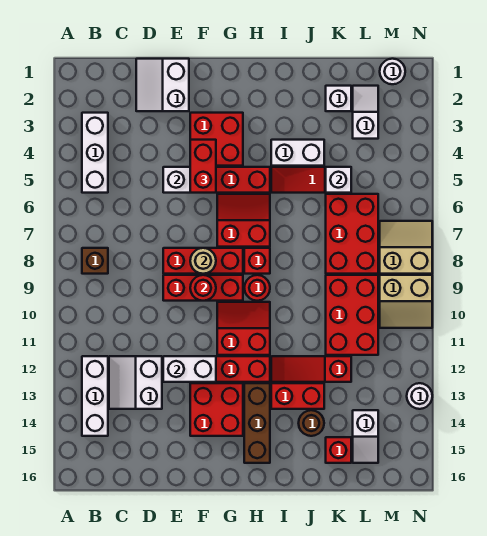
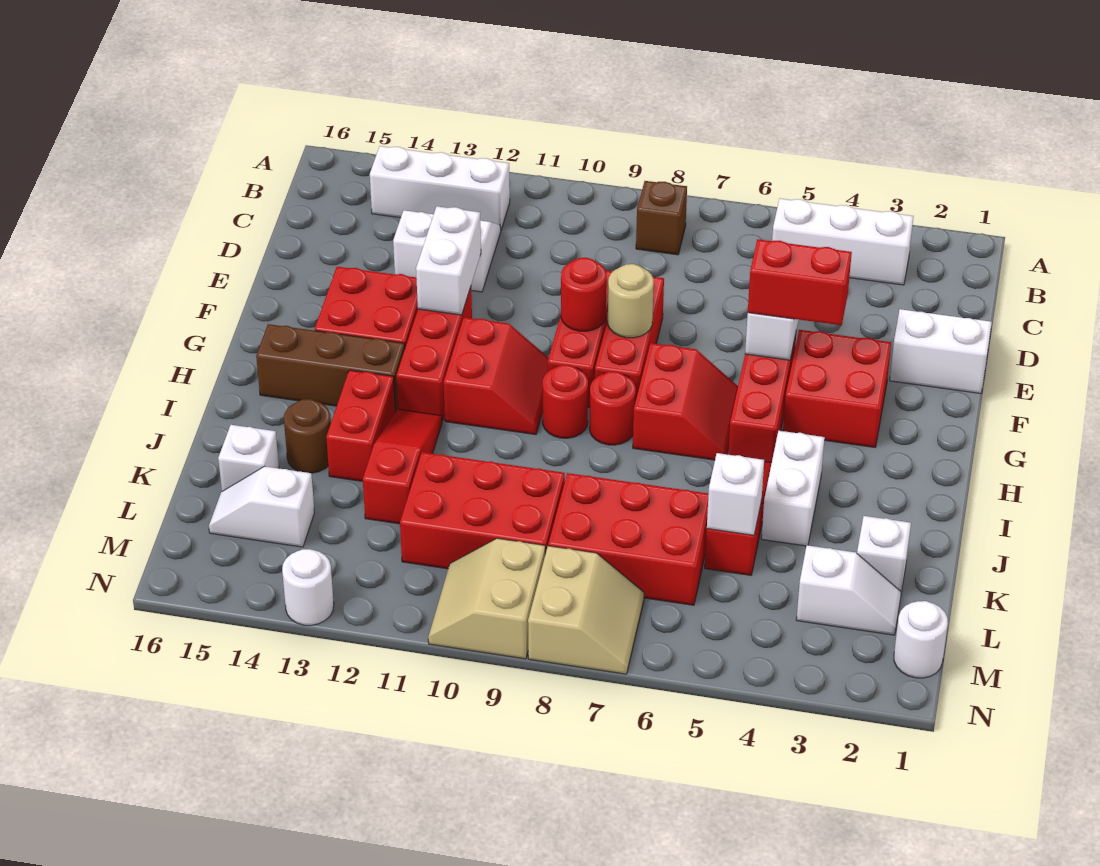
red 1x1 brick [244,248,270,274] -> red 1x1 round brick [590,371,636,445]
red 1x1 brick [326,437,351,463] -> white 1x1 brick [218,425,279,491]

